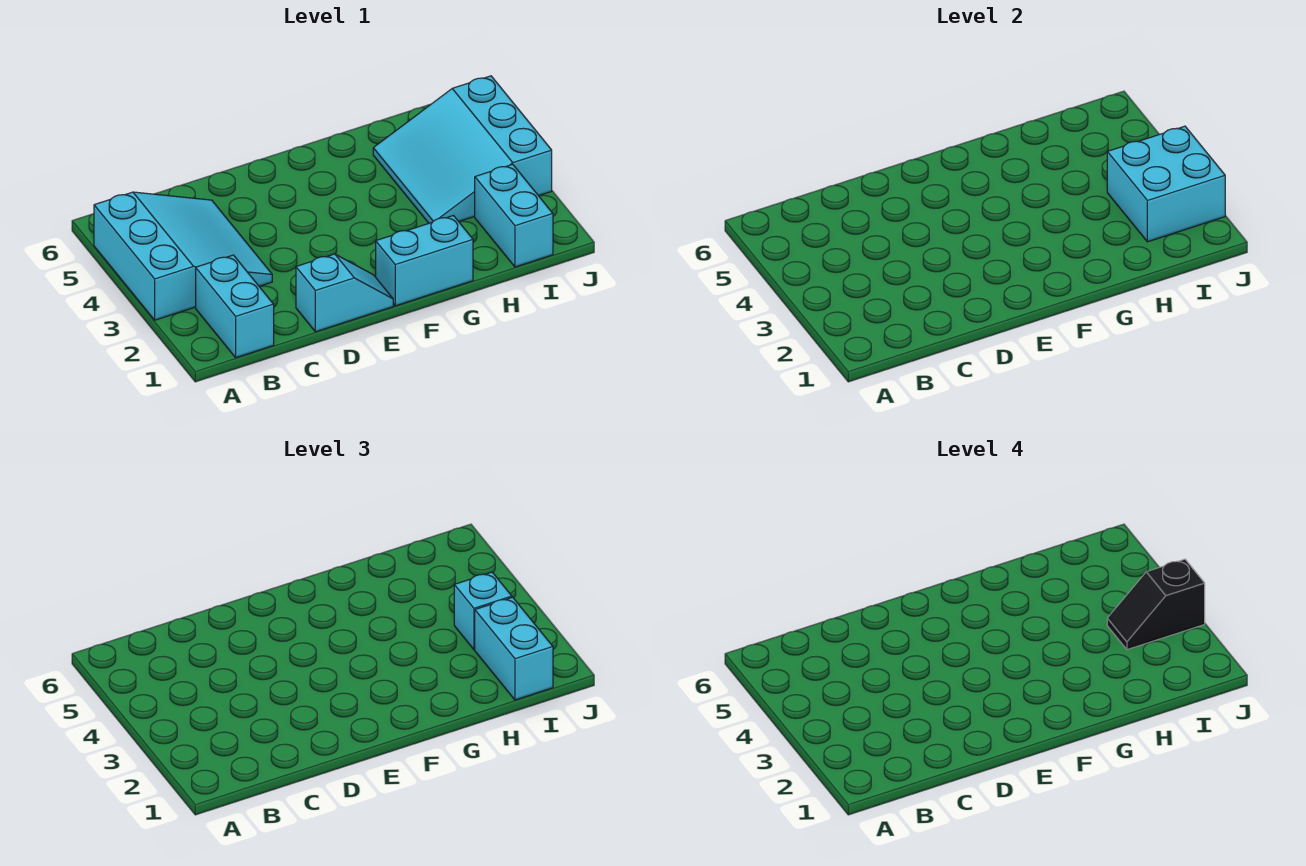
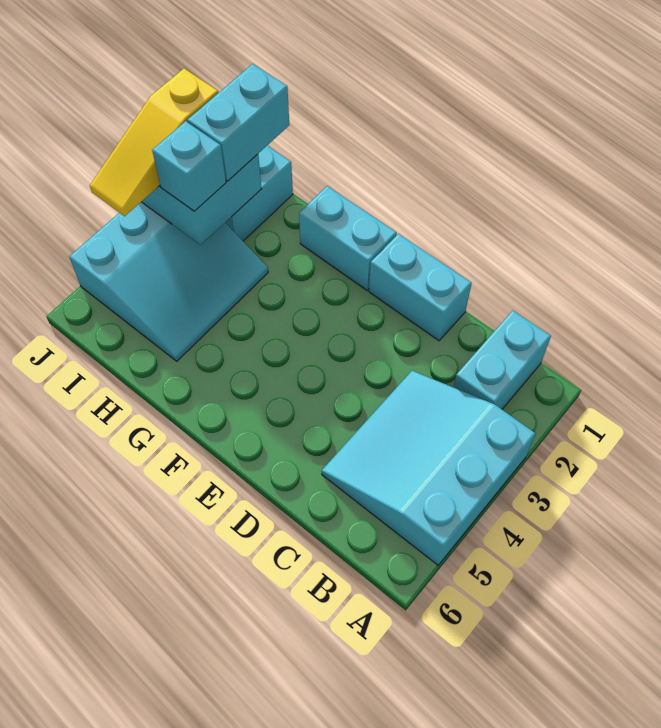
cyan 1x2 slope [296,254,393,332] -> cyan 1x2 brick [369,234,472,341]
black 1x2 slope [1107,559,1205,650] -> none
none -> yellow 1x3 slope [90,69,218,216]

